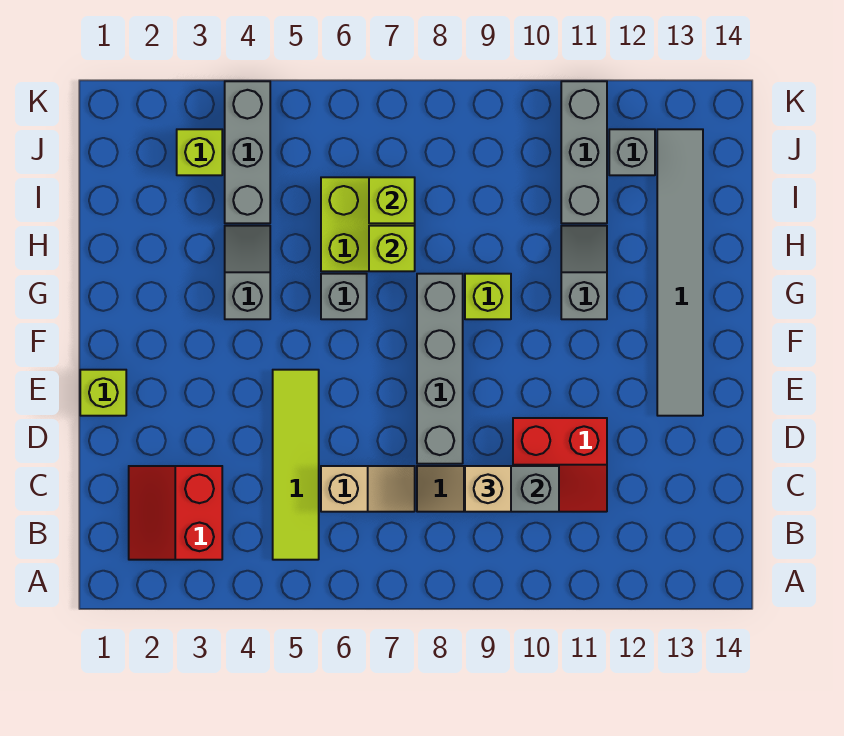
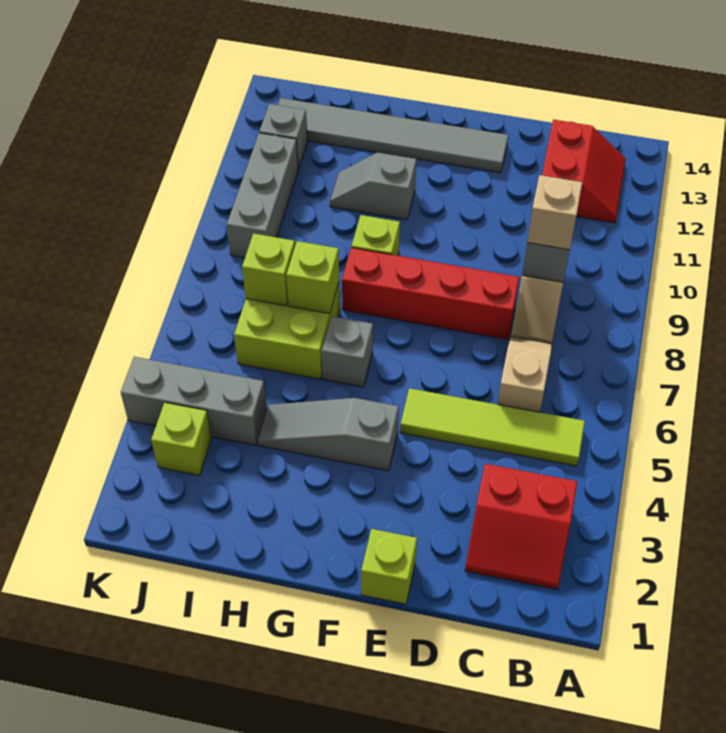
red 2x2 slope [513,418,607,512] -> red 2x2 slope moved to [542,119,626,223]
grey 1x4 brick [417,274,463,464] -> red 1x4 brick [342,248,520,340]
grey 1x2 slope [225,226,270,319] -> grey 1x3 slope [257,398,399,471]
grey 1x3 brick [561,81,607,223] -> grey 1x3 brick turned to [227,133,298,258]

